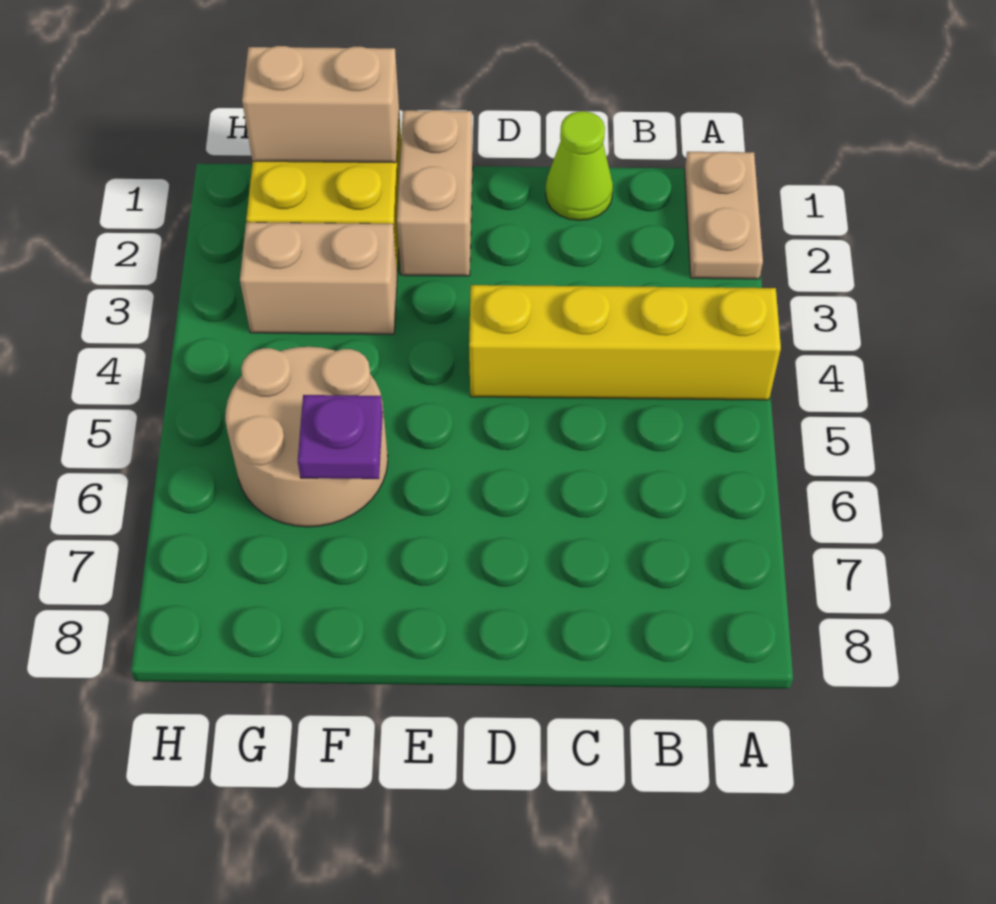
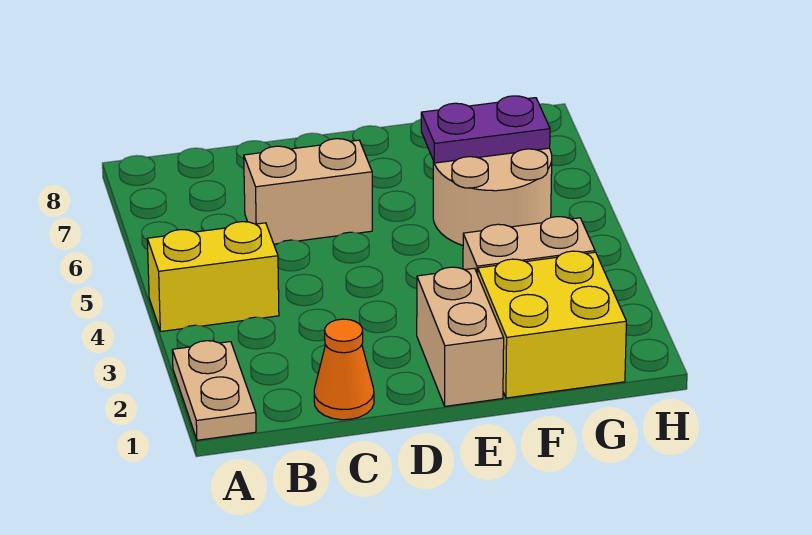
yellow 1x4 brick [469,285,781,400] -> yellow 1x2 brick [147,222,279,331]
lime 1x1 cone [546,111,613,221] -> orange 1x1 cone [314,319,374,420]
tan 1x2 brick [242,46,399,163] -> tan 1x2 brick moved to [244,139,372,244]
purple 1x1 plate [298,395,383,479] -> purple 1x2 plate [421,96,550,163]

